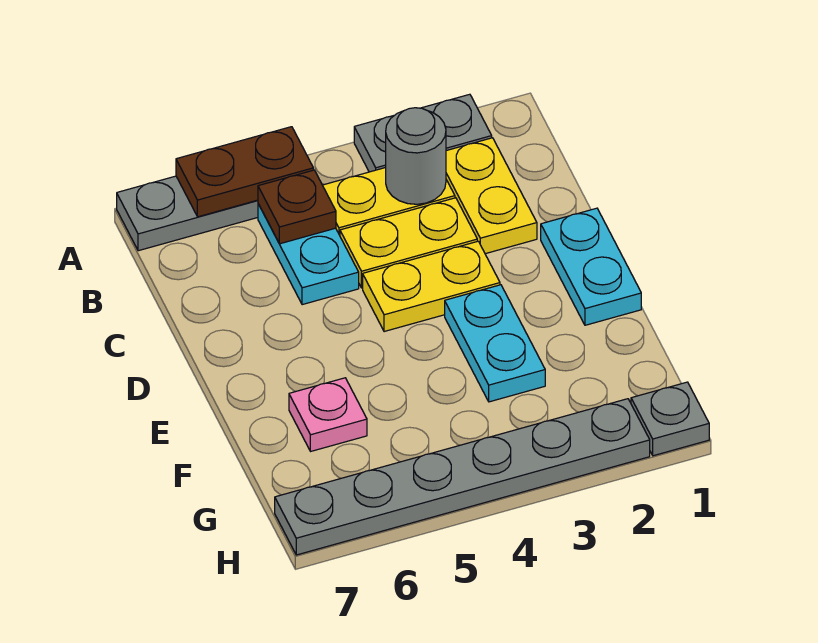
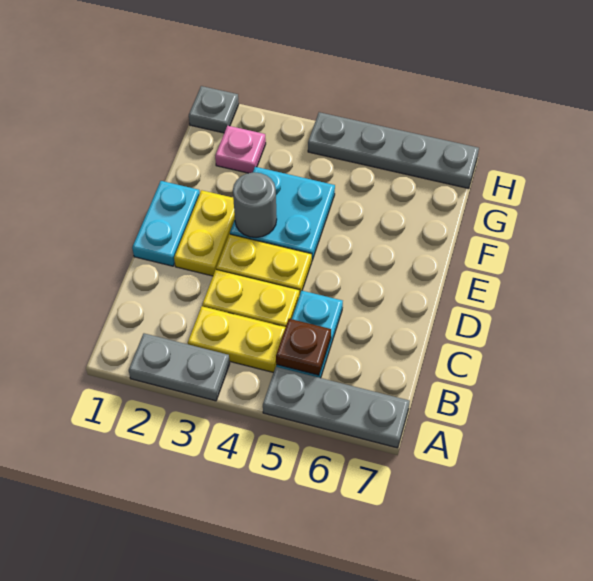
brown 1x2 plate [176,127,313,217] -> none
yellow 1x2 plate [446,138,537,254] -> yellow 1x2 plate moved to [174,190,235,276]
grey 1x1 round brick [386,108,446,204] -> grey 1x1 round brick moved to [233,172,277,237]
cyan 1x2 plate [445,285,545,402] -> cyan 2x2 plate [230,167,335,260]
pink 1x1 plate [289,378,367,451] -> pink 1x1 plate moved to [215,126,266,173]
grey 1x6 plate [275,399,650,555] -> grey 1x4 plate [308,112,479,189]

